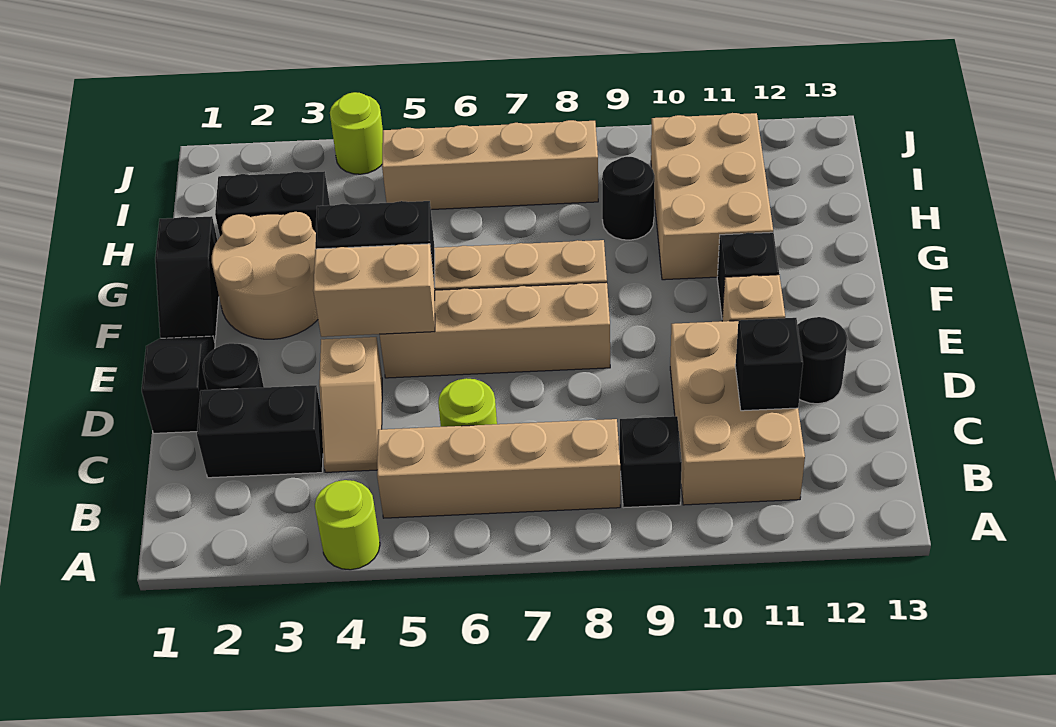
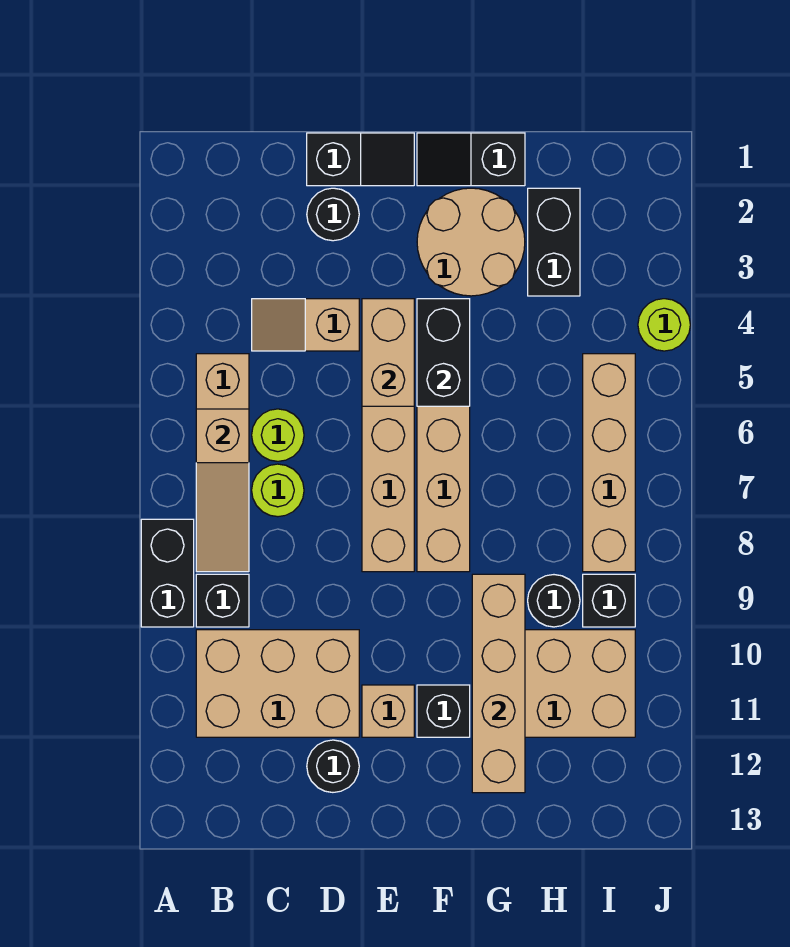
lime 1x1 round brick [315,480,380,570] -> lime 1x1 round brick moved to [252,464,304,517]
none -> tan 1x3 slope [196,409,249,572]
black 1x2 brick [197,385,323,478] -> black 1x2 brick moved to [141,519,194,627]
black 1x1 brick [735,318,803,411] -> black 1x1 brick moved to [583,574,635,627]
none -> tan 1x4 brick [472,574,525,793]

